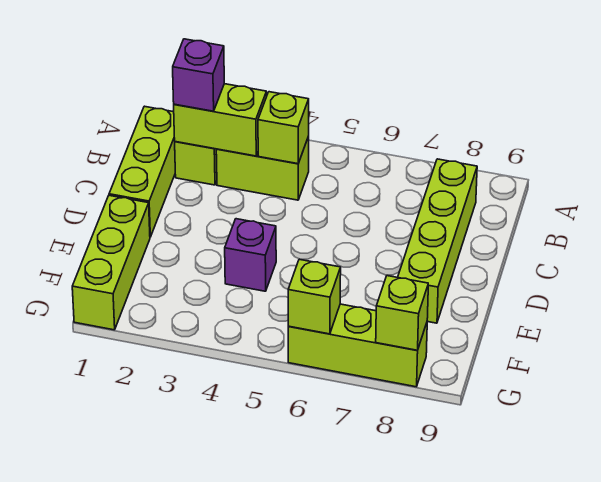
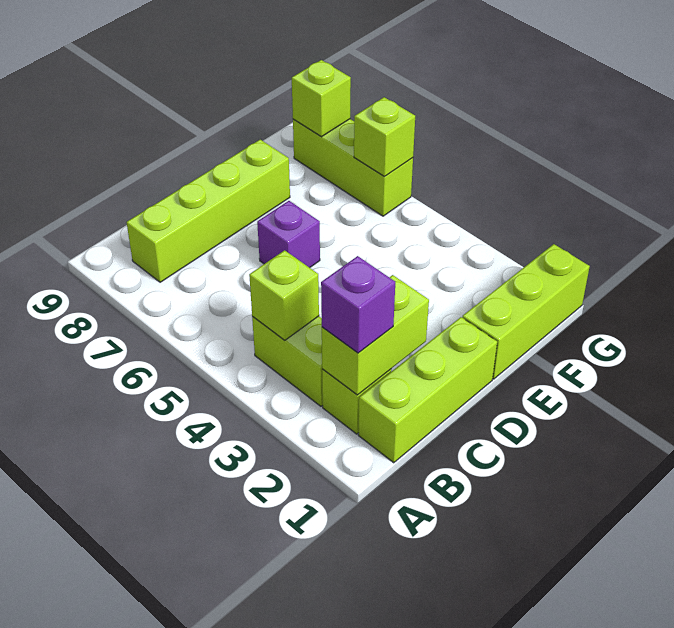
lime 1x2 brick [174,84,267,156] -> lime 1x2 brick turned to [322,275,429,395]
purple 1x1 brick [225,219,276,291] -> purple 1x1 brick moved to [257,201,320,268]

